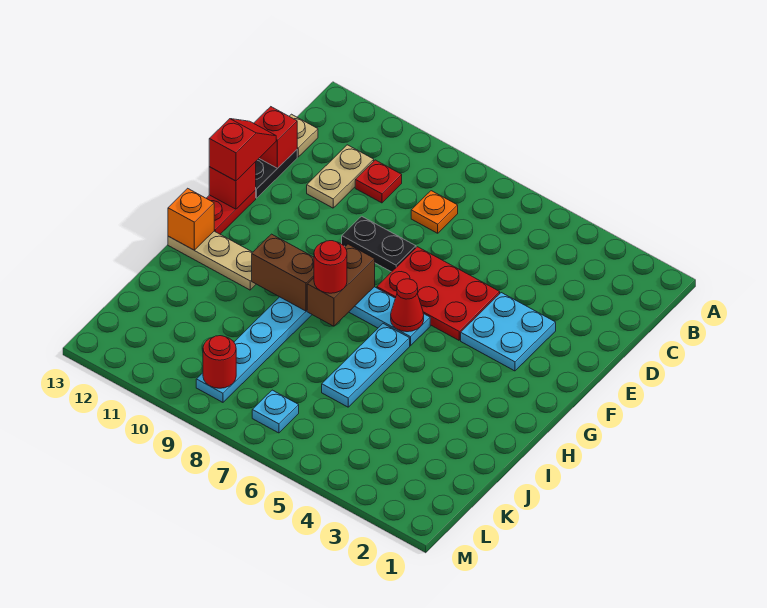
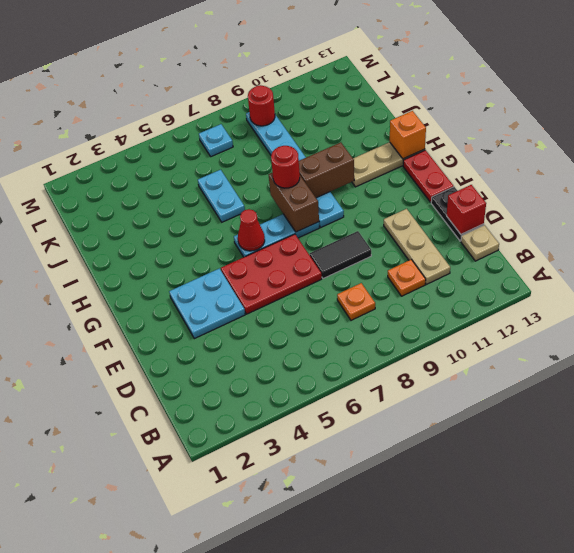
red 1x1 plate [355,160,402,203] -> orange 1x1 plate [388,260,426,296]
tan 1x2 plate [307,145,374,208] -> tan 1x3 plate [384,209,450,284]
black 1x2 plate [342,216,416,272] -> black 1x2 tile [310,231,371,279]
red 1x2 slope [209,119,276,181] -> none
red 1x1 brick [209,162,256,209] -> none
cyan 1x3 plate [322,324,410,407] -> cyan 1x2 plate [198,170,245,222]

